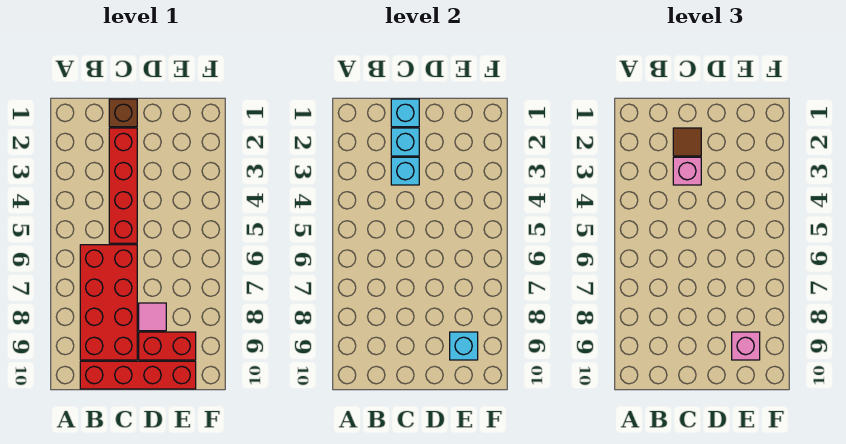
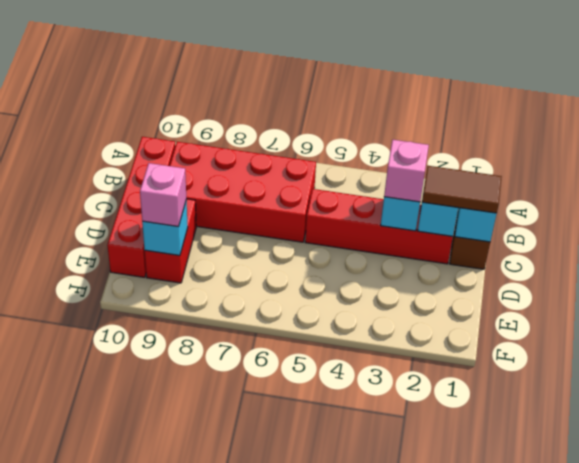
brown 1x1 tile [673,128,701,156] -> brown 1x2 tile [422,166,502,213]
pink 1x1 tile [139,303,166,331] -> none

